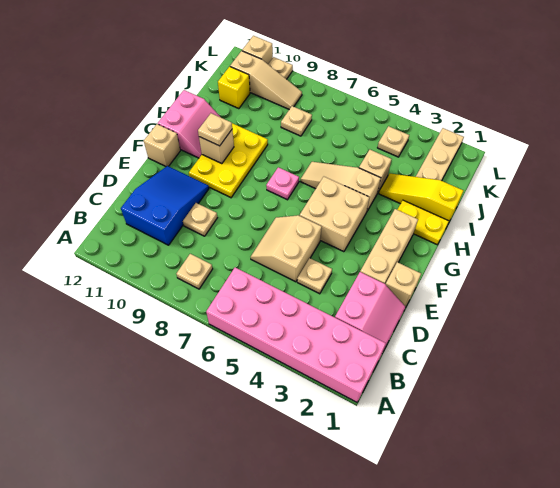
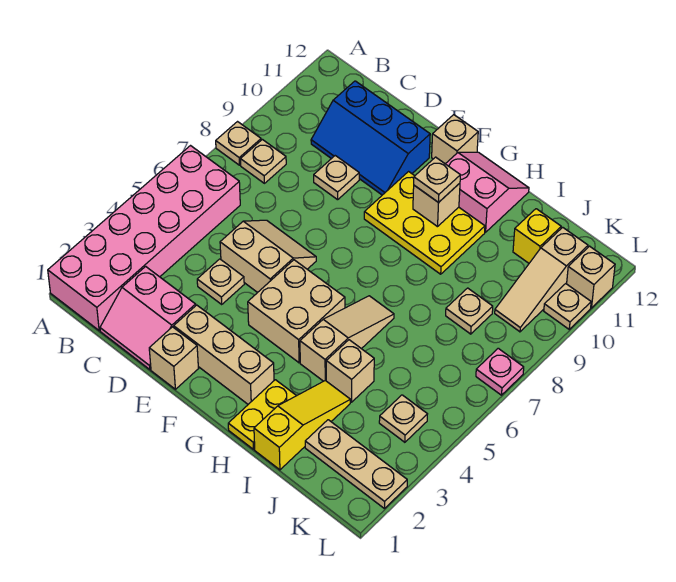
none -> tan 1x1 plate [216,122,261,165]
blue 2x3 slope [121,166,209,245] -> blue 2x3 slope turned to [311,81,430,195]
pink 1x1 plate [266,167,299,200] -> pink 1x1 plate moved to [476,348,524,395]
pink 2x2 slope [158,90,220,158] -> pink 2x2 slope turned to [446,152,529,232]

